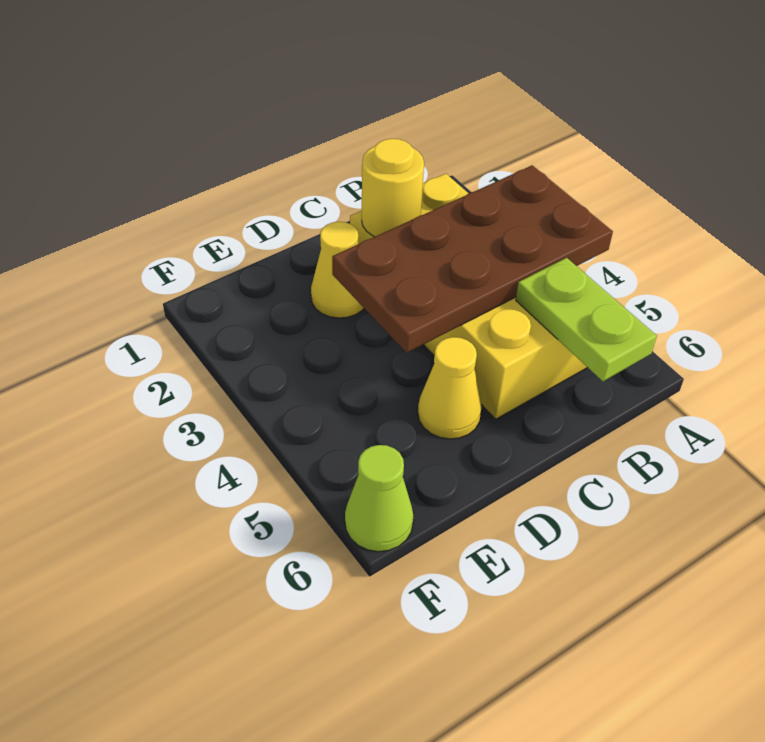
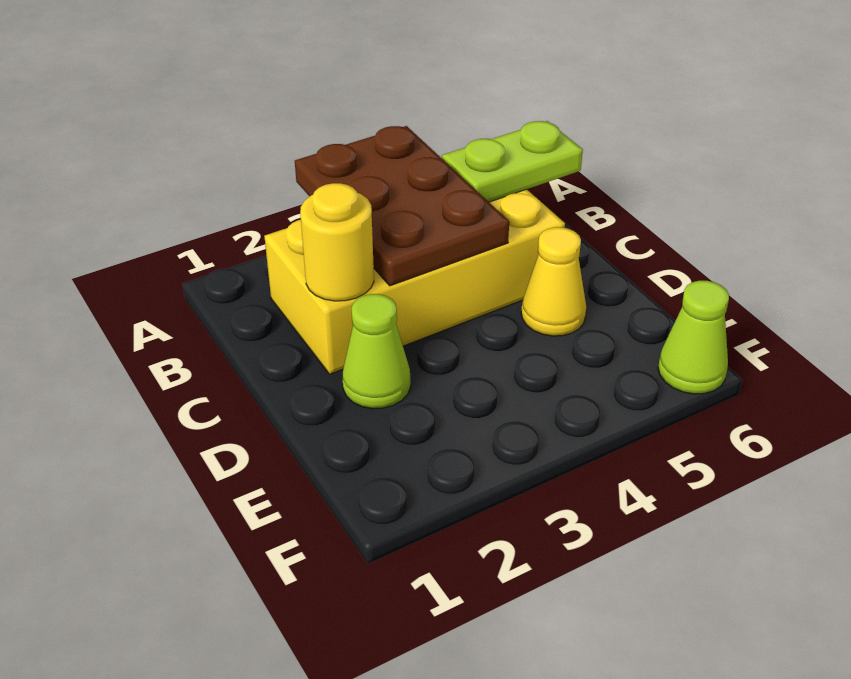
brown 2x4 plate [332,165,613,353] -> brown 2x3 plate [295,126,509,286]
yellow 1x1 cone [311,222,364,318] -> lime 1x1 cone [343,294,411,409]

